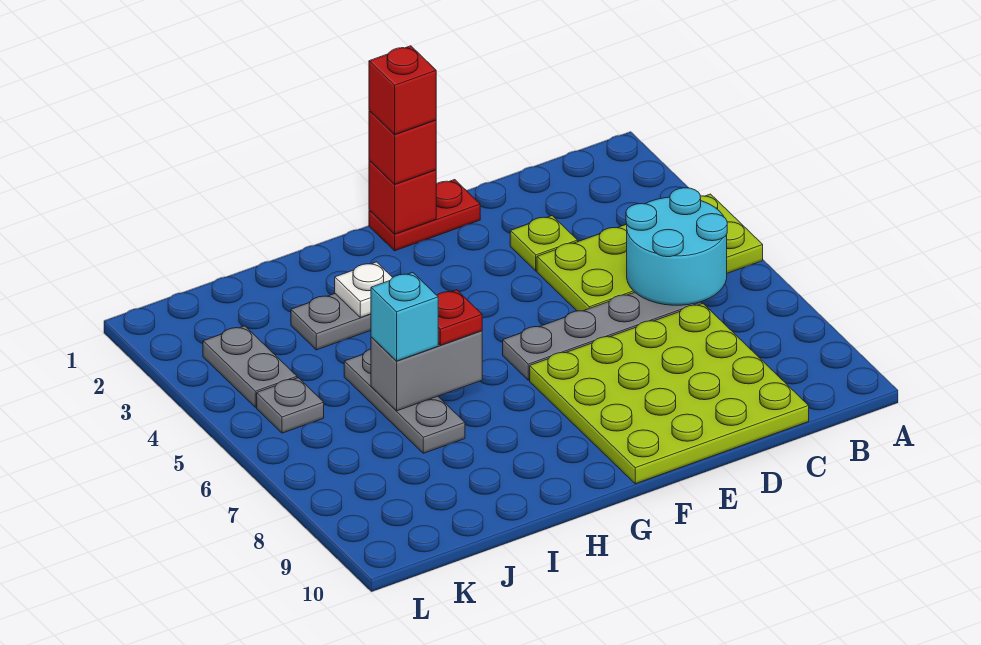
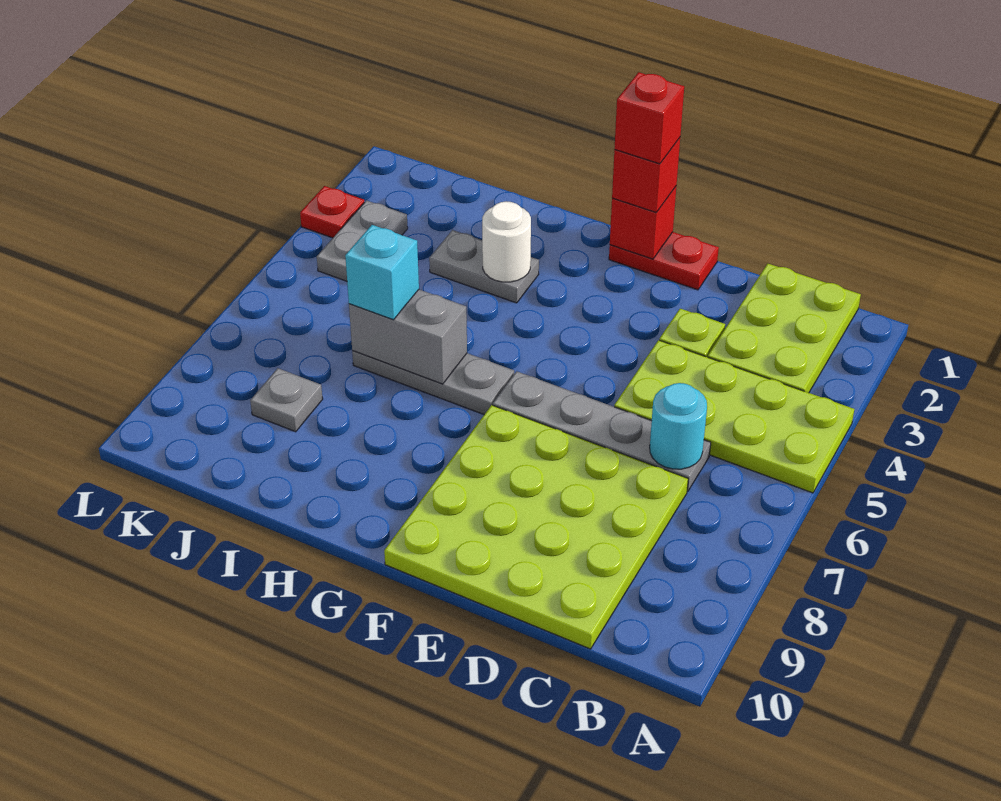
none -> lime 2x3 plate [708,264,861,393]
cyan 2x2 round brick [626,188,727,305] -> cyan 1x1 round brick [650,383,707,469]
white 1x1 plate [335,262,393,317] -> white 1x1 round brick [482,201,531,282]
red 1x1 plate [437,290,482,345] -> red 1x1 plate moved to [300,186,364,238]
grey 1x3 plate [344,349,465,453] -> grey 1x3 plate turned to [352,351,514,414]
grey 1x1 plate [257,378,324,433] -> grey 1x1 plate moved to [250,368,323,432]

